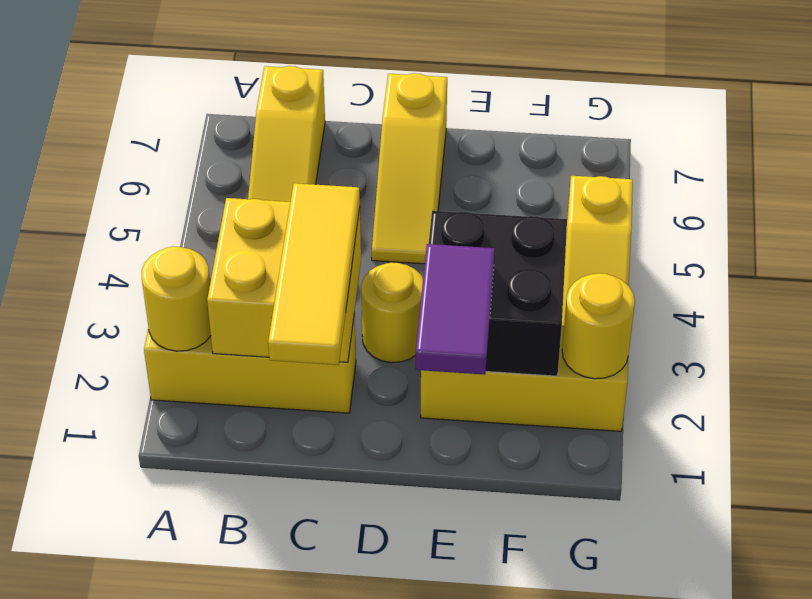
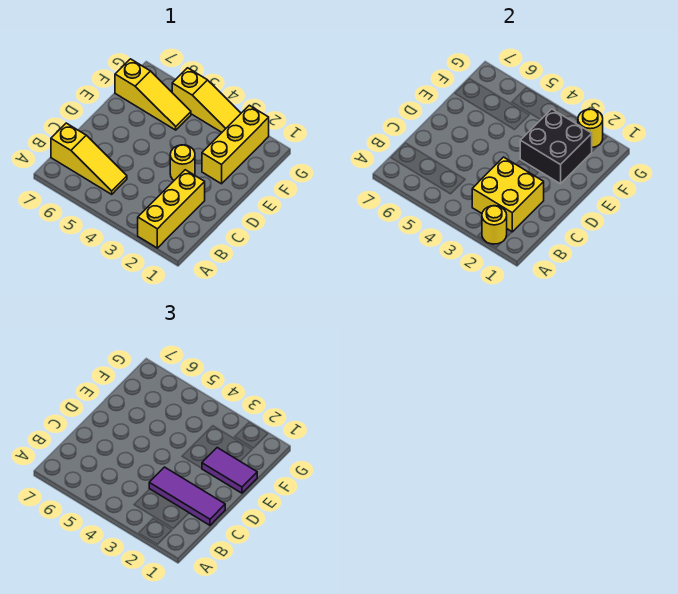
yellow 1x3 tile [268,183,360,365] -> purple 1x3 tile [149,467,225,525]
yellow 1x3 slope [372,73,447,264] -> yellow 1x3 slope moved to [115,59,191,130]

